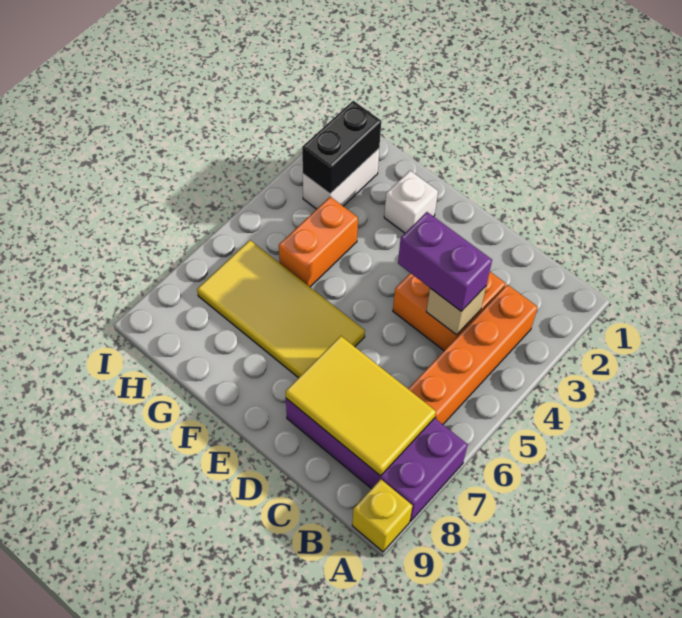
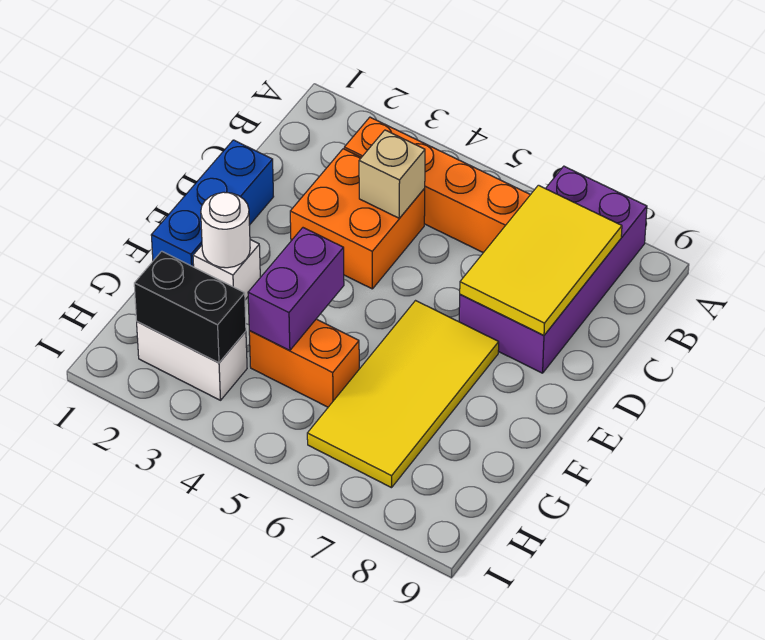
yellow 1x1 brick [352,479,412,552] -> none
purple 1x2 brick [398,212,492,311] -> purple 1x2 brick moved to [248,228,344,351]
none -> blue 1x3 brick [151,140,274,267]
none -> white 1x1 round brick [201,192,250,268]

